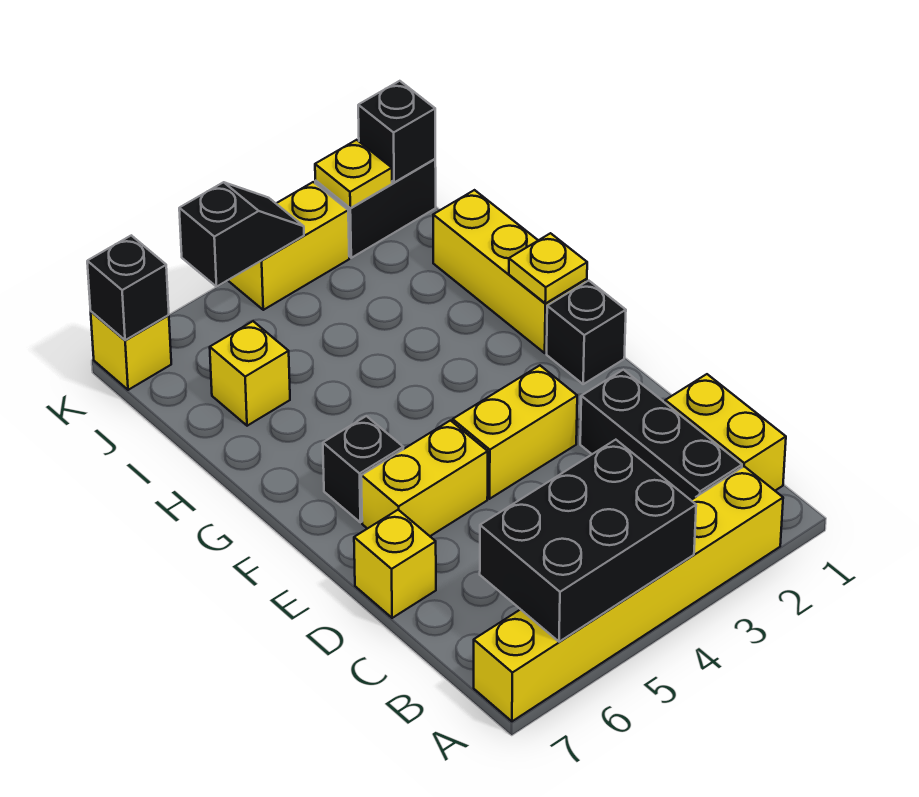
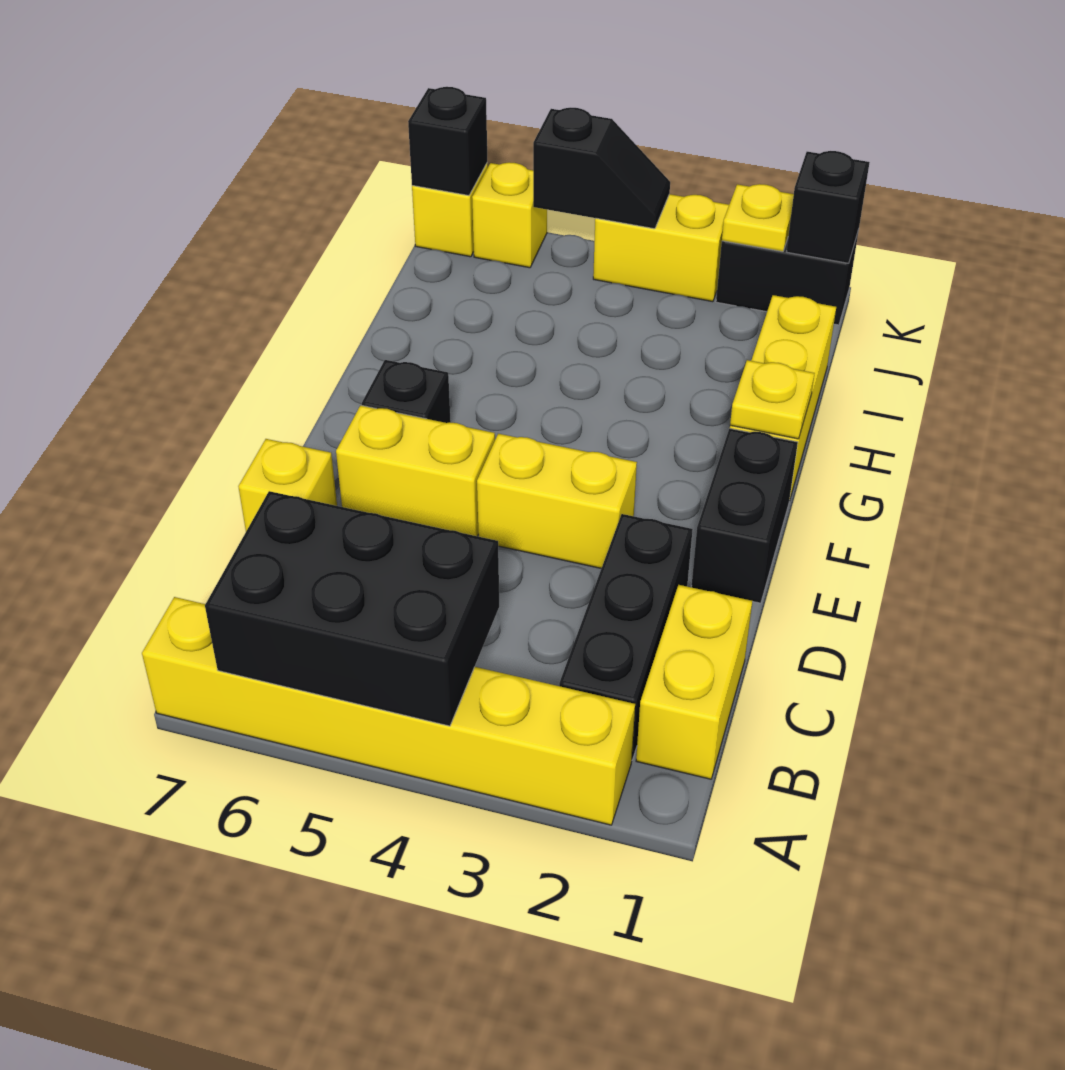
black 1x1 brick [547,281,626,384] -> black 1x2 brick [691,428,798,603]
yellow 1x1 brick [210,321,290,426] -> yellow 1x1 brick moved to [472,162,547,268]

